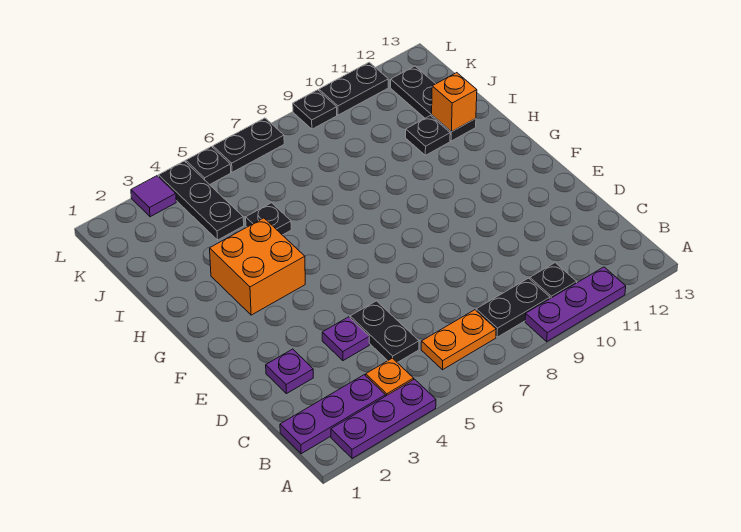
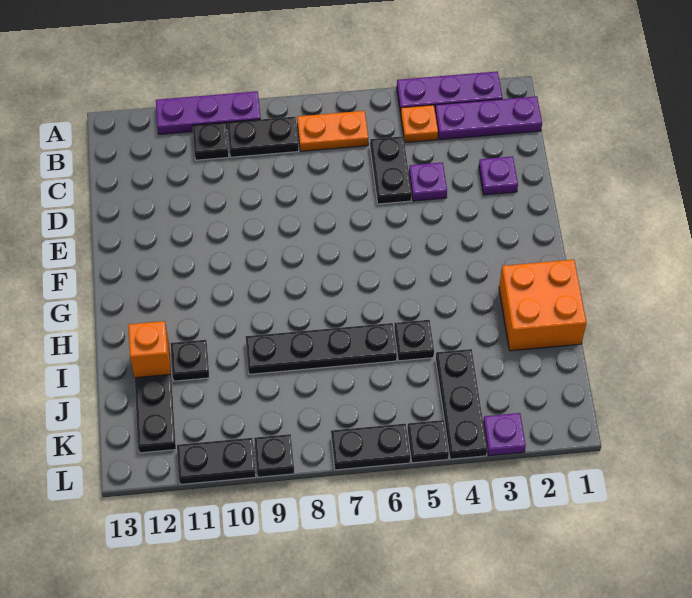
orange 2x2 brick [210,218,305,315] -> orange 2x2 brick moved to [499,260,586,351]
none -> black 1x4 plate [246,323,397,374]
purple 1x1 tile [131,176,176,217] -> purple 1x1 plate [483,413,526,456]

